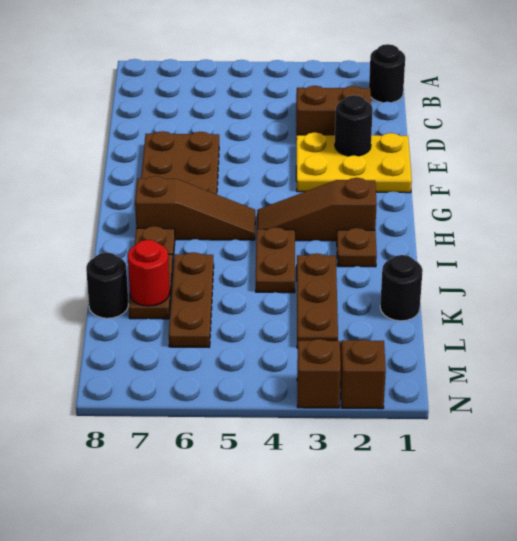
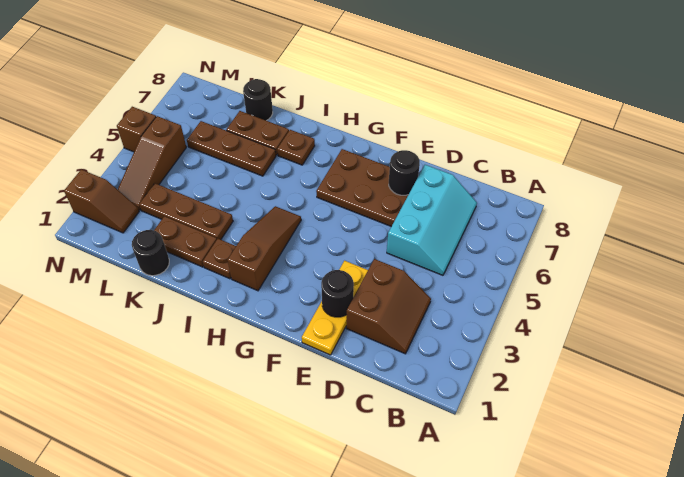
black 1x1 round brick [369,44,405,102] -> black 1x1 round brick moved to [389,150,420,195]
none -> cyan 2x3 slope [387,165,477,275]
yellow 2x3 plate [296,132,412,193] -> yellow 1x3 plate [302,261,368,355]
brown 1x3 slope [135,176,255,240] -> brown 1x3 slope moved to [118,116,186,210]
brown 1x2 plate [256,227,295,293] -> brown 1x2 plate moved to [154,216,217,267]
red 1x1 round brick [128,240,170,306] -> none
brown 1x1 brick [297,339,341,408] -> brown 1x1 brick moved to [117,107,156,152]

